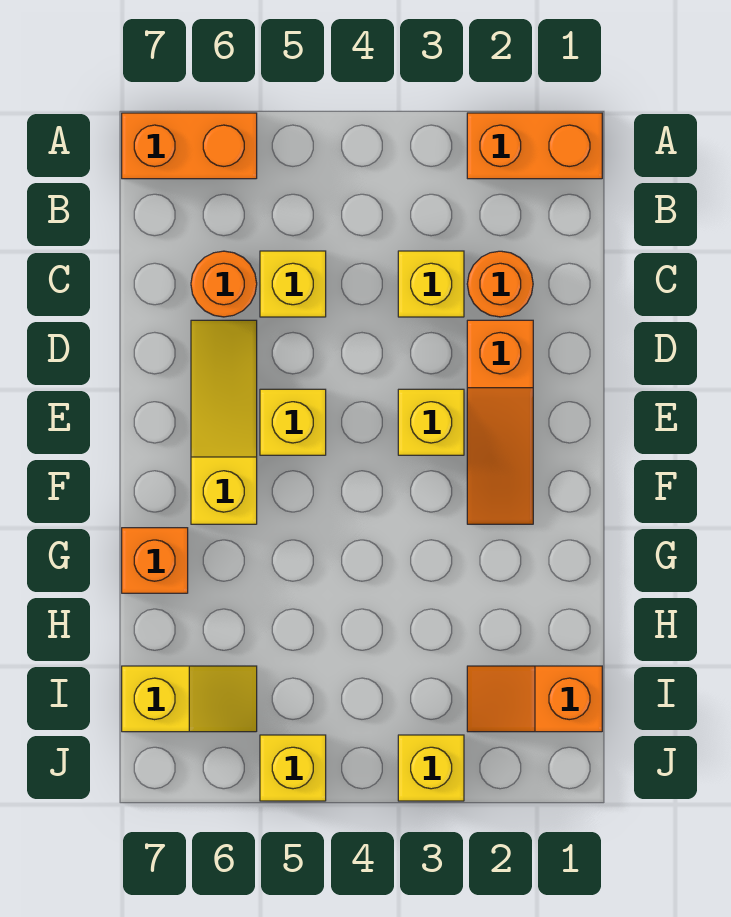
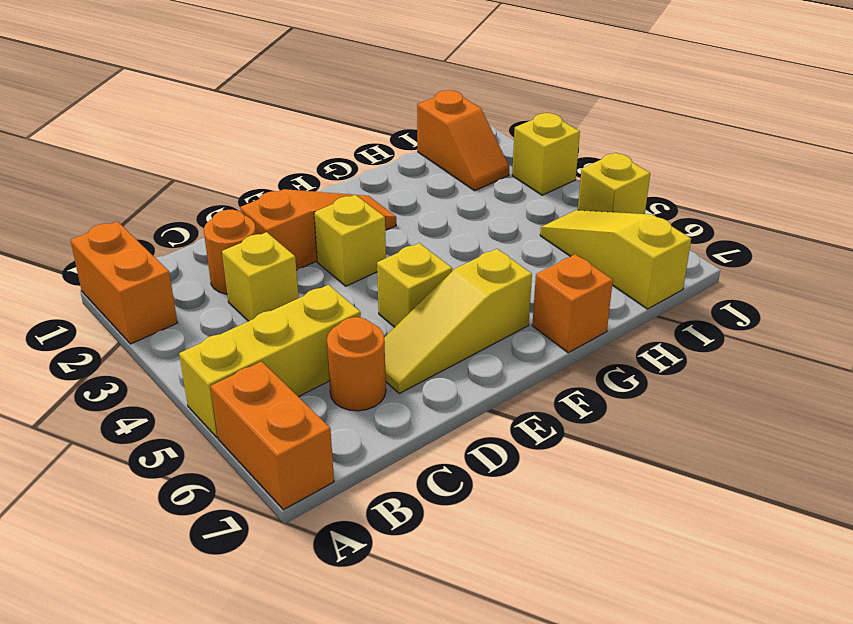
yellow 1x1 brick [260,251,326,317] -> yellow 1x3 brick [179,285,361,437]
yellow 1x2 slope [122,666,257,732] -> yellow 1x3 slope [540,210,691,309]

